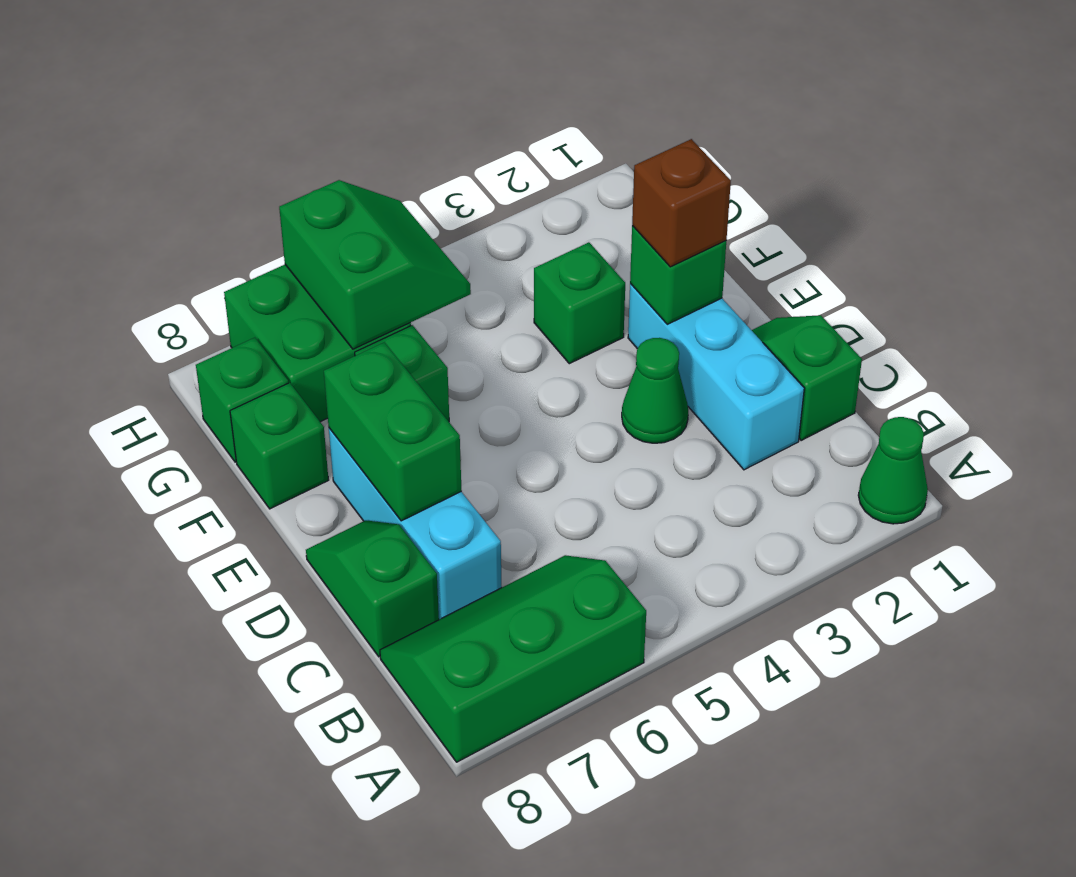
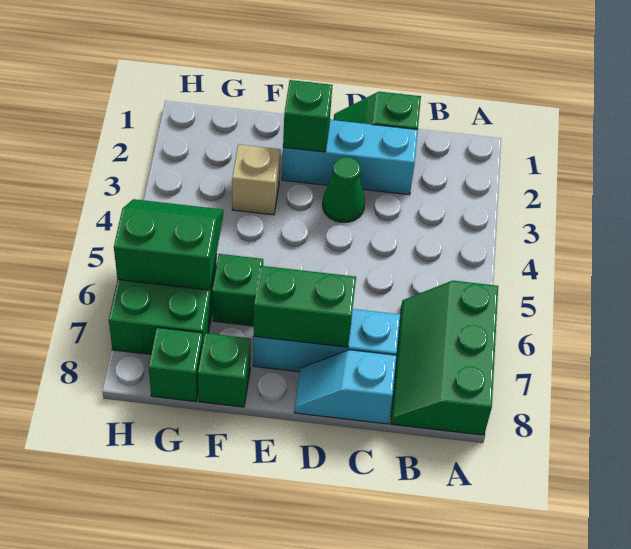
green 1x1 cone [858,417,928,524] -> none
green 1x2 slope [306,520,439,657] -> cyan 1x2 slope [294,350,397,424]
brown 1x1 brick [632,139,731,267] -> none
green 1x1 brick [534,242,625,364] -> tan 1x1 brick [232,144,281,215]

